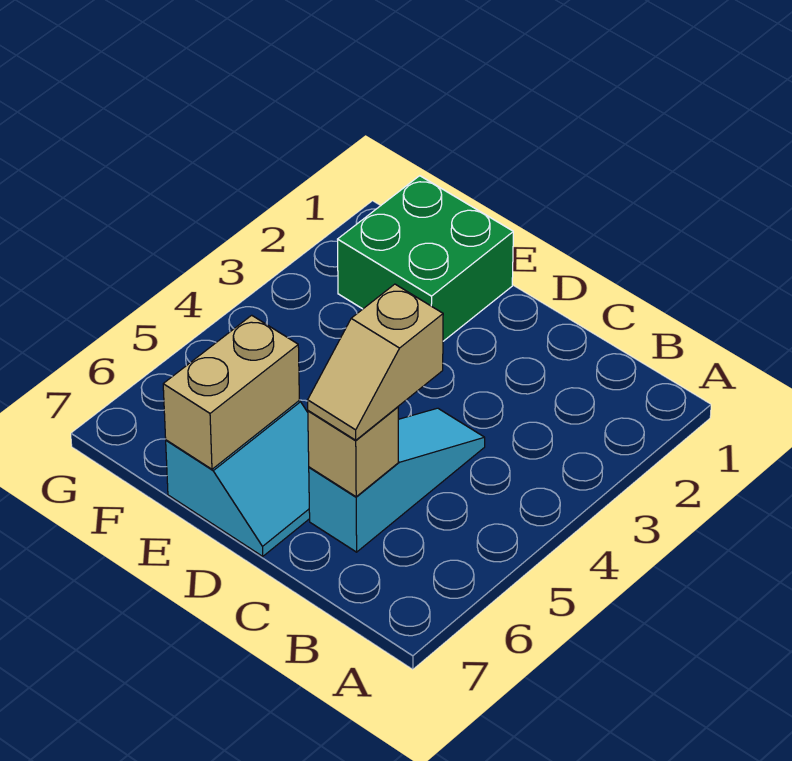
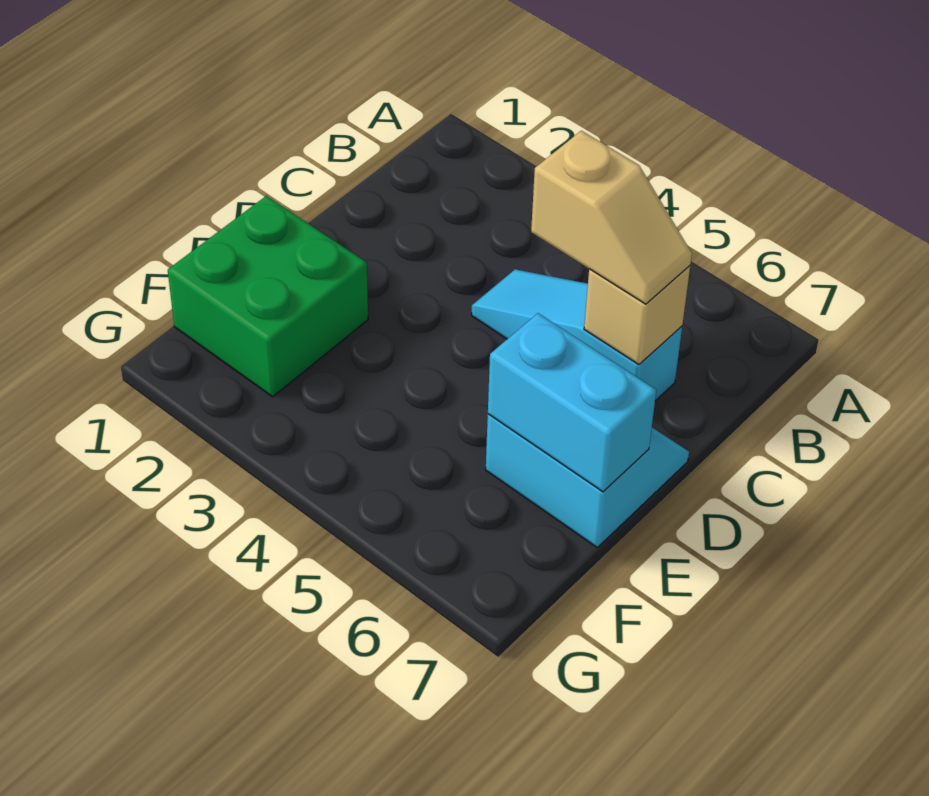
tan 1x2 brick [163,315,299,469] -> cyan 1x2 brick [488,313,656,492]

